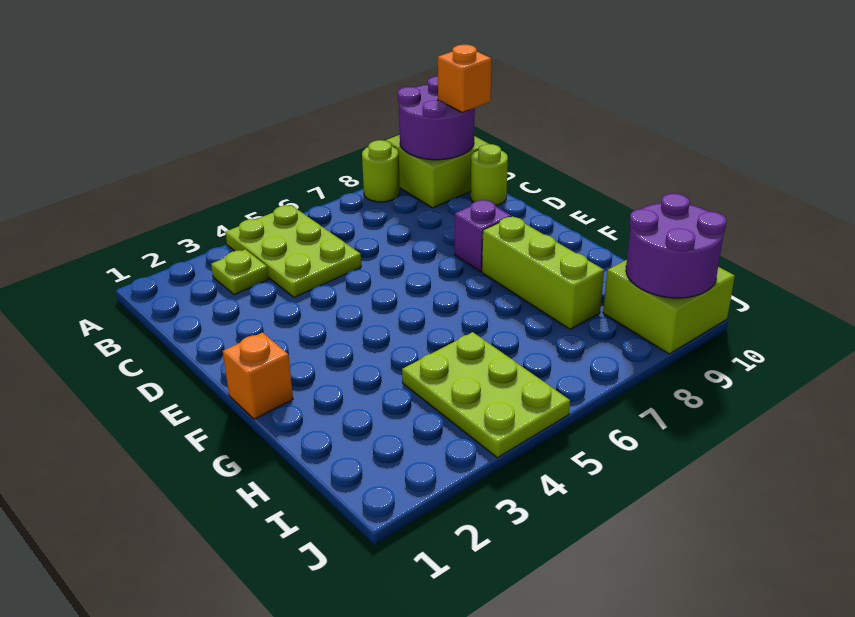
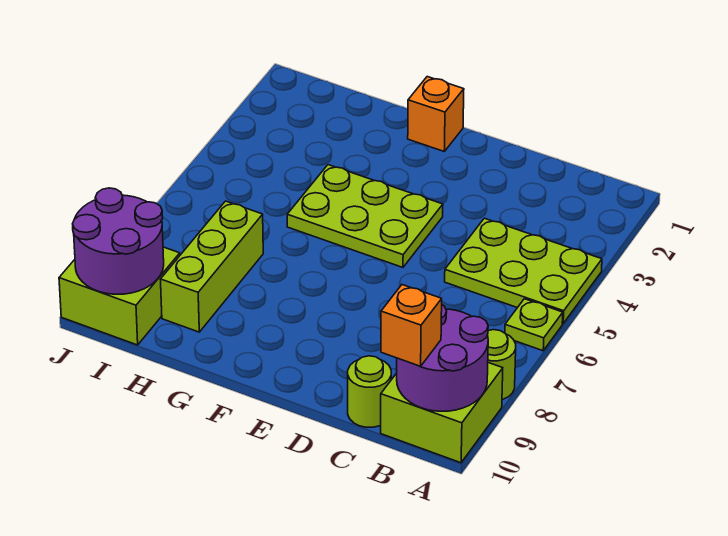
lime 1x1 plate [211,249,269,295] -> lime 1x1 plate moved to [505,299,563,351]
purple 1x1 brick [455,200,511,271] -> none
lime 1x3 brick [482,216,604,329] -> lime 1x3 brick turned to [160,201,263,332]
lime 2x3 plate [402,332,570,458] -> lime 2x3 plate moved to [287,165,443,267]

